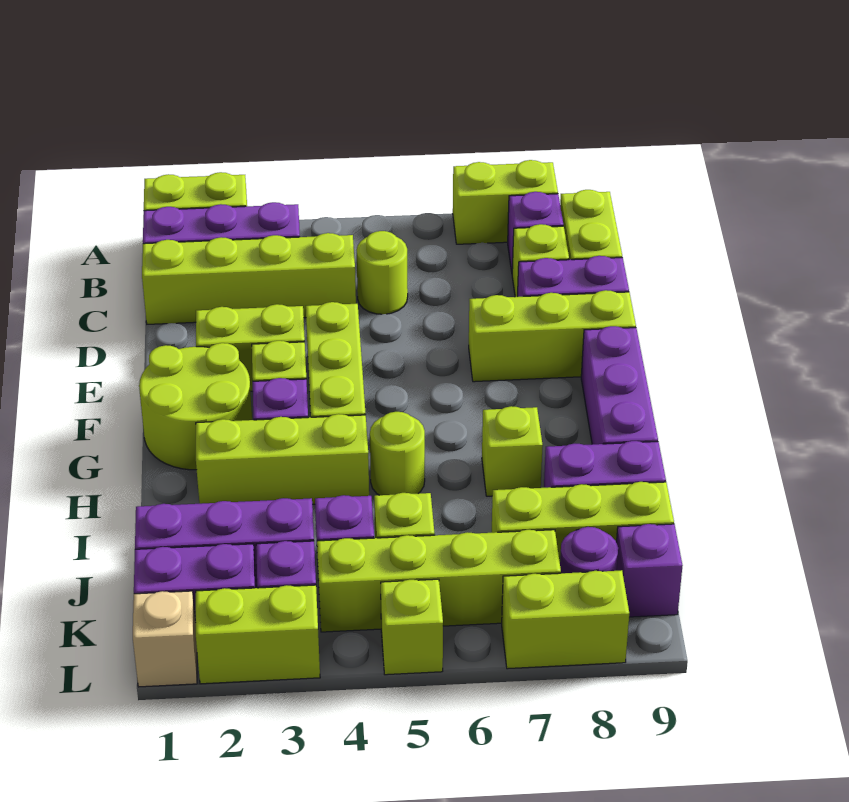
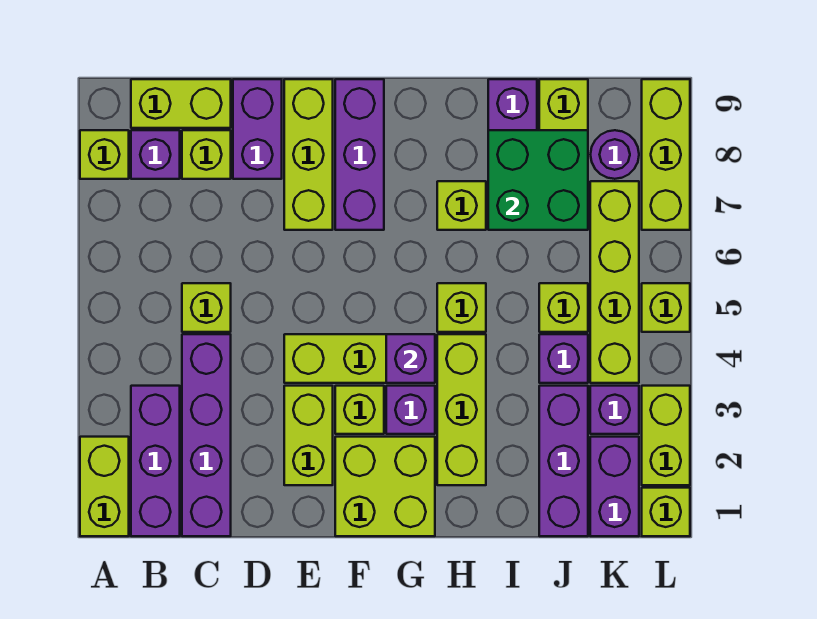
lime 1x2 brick [453,160,558,244] -> lime 1x1 brick [80,130,129,179]
lime 1x4 brick [142,233,356,324] -> purple 1x4 brick [182,334,231,536]
lime 1x1 round brick [357,231,408,314] -> lime 1x1 brick [182,283,231,332]
lime 2x2 round brick [139,343,252,470] -> lime 2x2 brick [335,437,435,536]
purple 1x3 brick [581,326,658,444] -> purple 1x3 brick turned to [335,79,384,230]
lime 1x1 round brick [370,412,425,495] -> lime 1x1 brick [437,283,486,332]
none -> green 2x2 brick [488,130,588,230]
purple 1x1 brick [616,524,683,617] -> purple 1x1 brick moved to [386,334,435,383]
tan 1x1 brick [133,591,197,687] -> lime 1x1 brick [642,488,690,536]
lime 1x2 brick [502,570,629,669] -> lime 1x3 brick [642,79,690,230]

